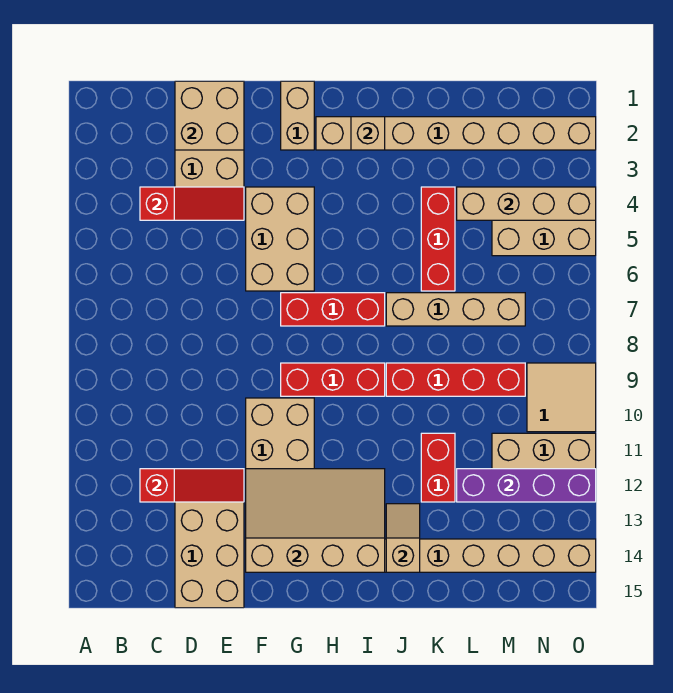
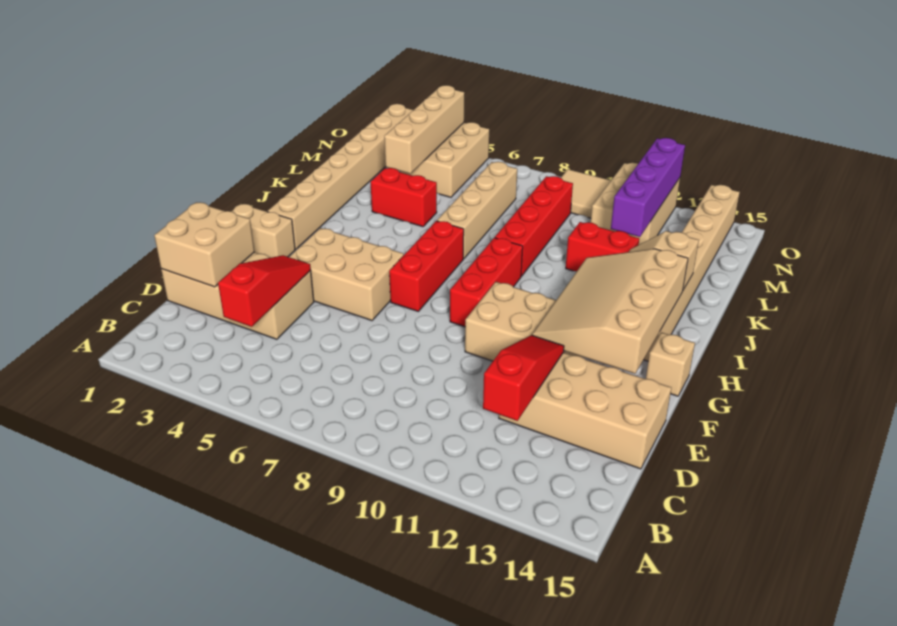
tan 1x1 brick [351,117,385,150] -> tan 1x1 brick moved to [646,333,695,396]
red 1x3 brick [421,187,455,291] -> red 1x2 brick [371,168,437,227]

